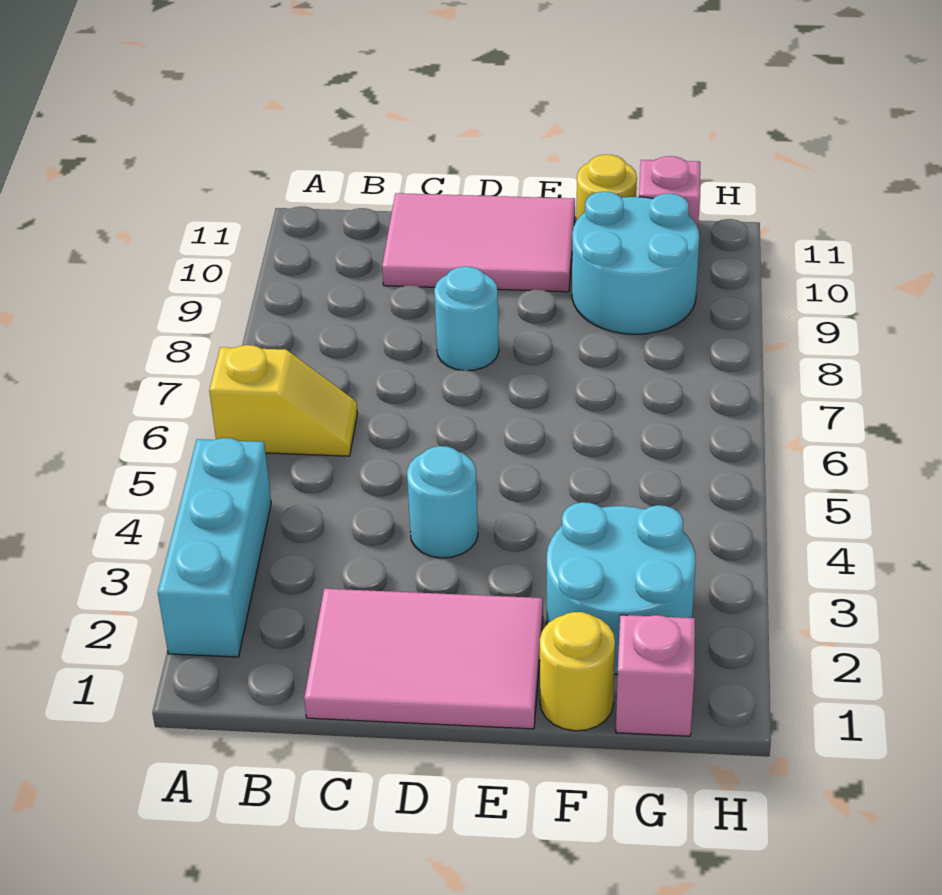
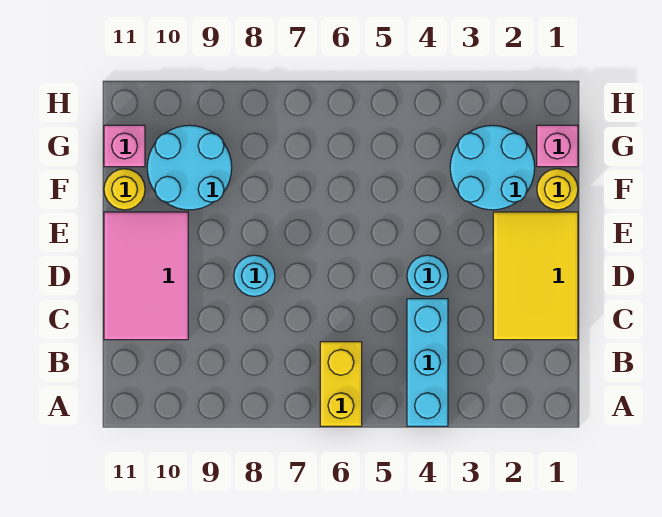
cyan 1x3 brick [158,438,271,657] -> cyan 1x3 brick turned to [407,299,448,426]
yellow 1x2 slope [209,345,357,456] -> yellow 1x2 brick [320,342,362,426]
pink 2x3 tile [304,589,543,729] -> yellow 2x3 tile [493,212,578,340]

